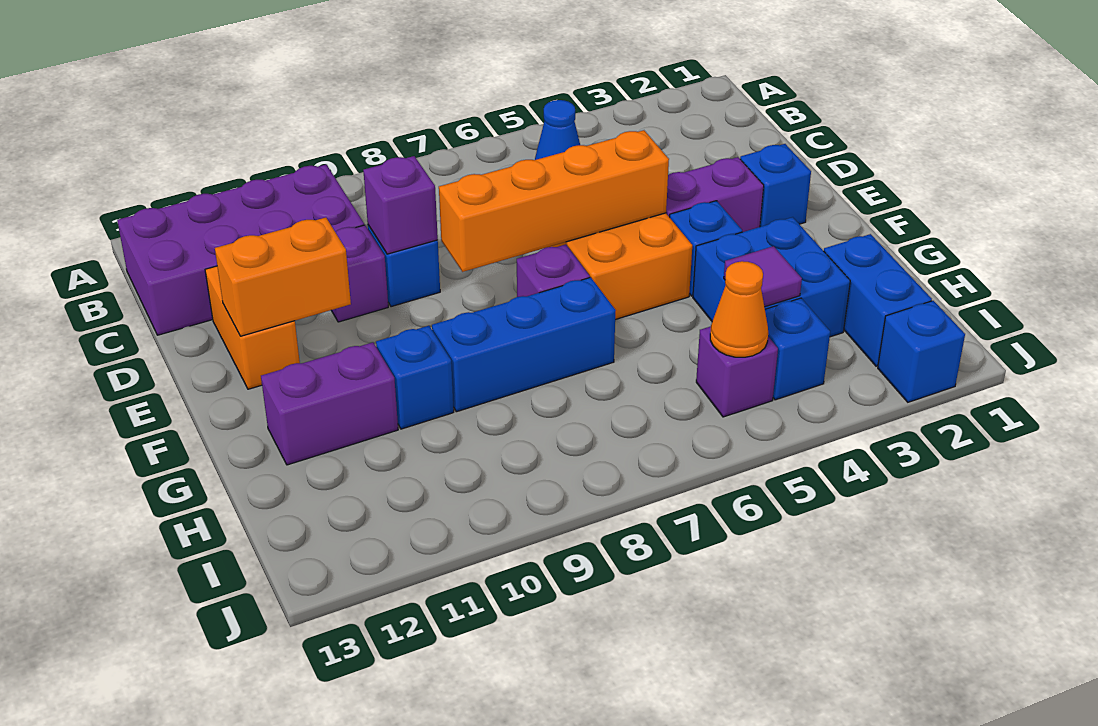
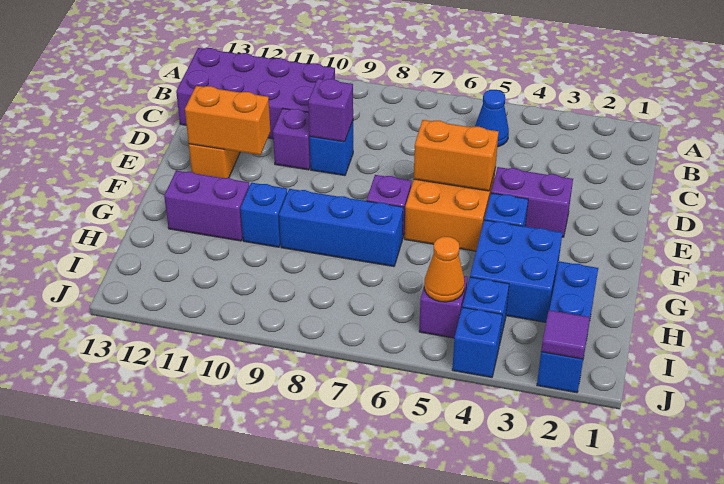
blue 1x1 brick [740,144,811,227] -> blue 1x1 brick moved to [452,307,502,377]
orange 1x4 brick [439,130,669,272] -> orange 1x2 brick [414,120,498,191]
purple 1x1 tile [724,246,802,307] -> purple 1x1 tile moved to [541,310,590,359]

